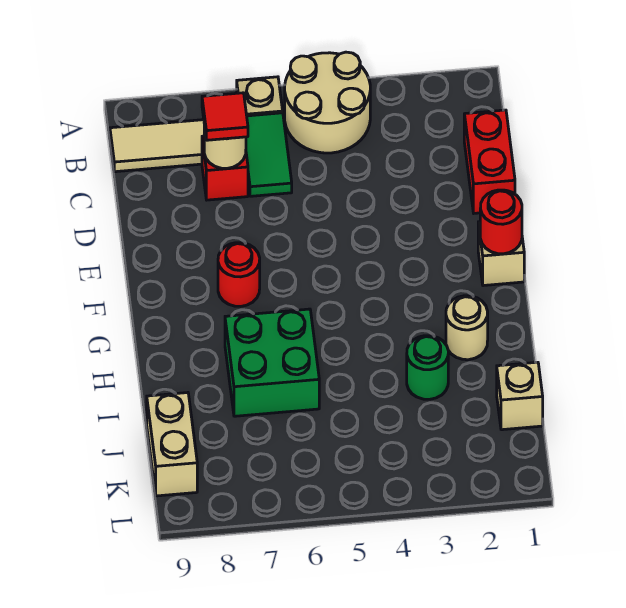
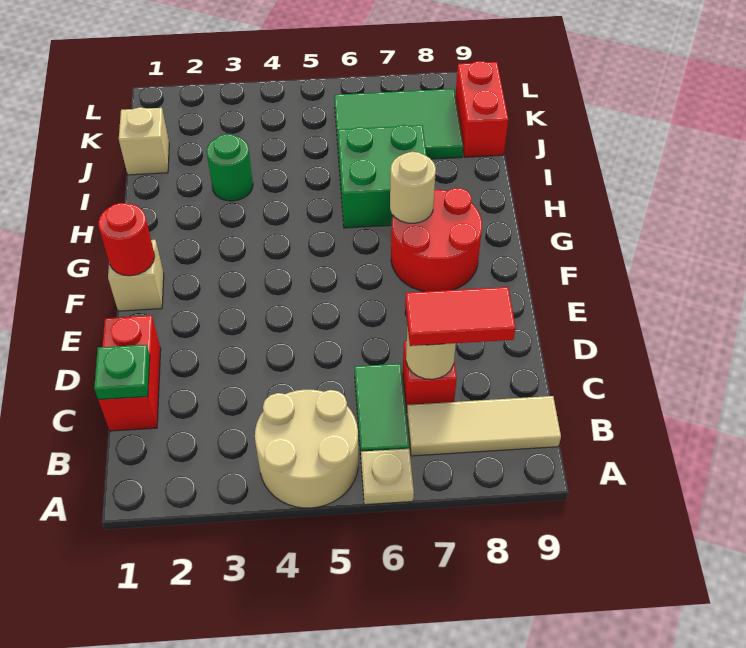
none -> green 1x1 plate [94,345,150,400]
red 1x1 tile [202,93,248,140] -> red 1x2 tile [405,287,516,346]
red 1x1 round brick [218,243,260,306] -> red 2x2 round brick [391,188,482,292]
tan 1x1 round brick [446,296,488,360] -> tan 1x1 round brick moved to [390,152,436,223]
none -> green 2x3 tile [334,89,463,159]
tan 1x2 brick [147,393,197,496] -> red 1x2 brick [455,61,508,157]

